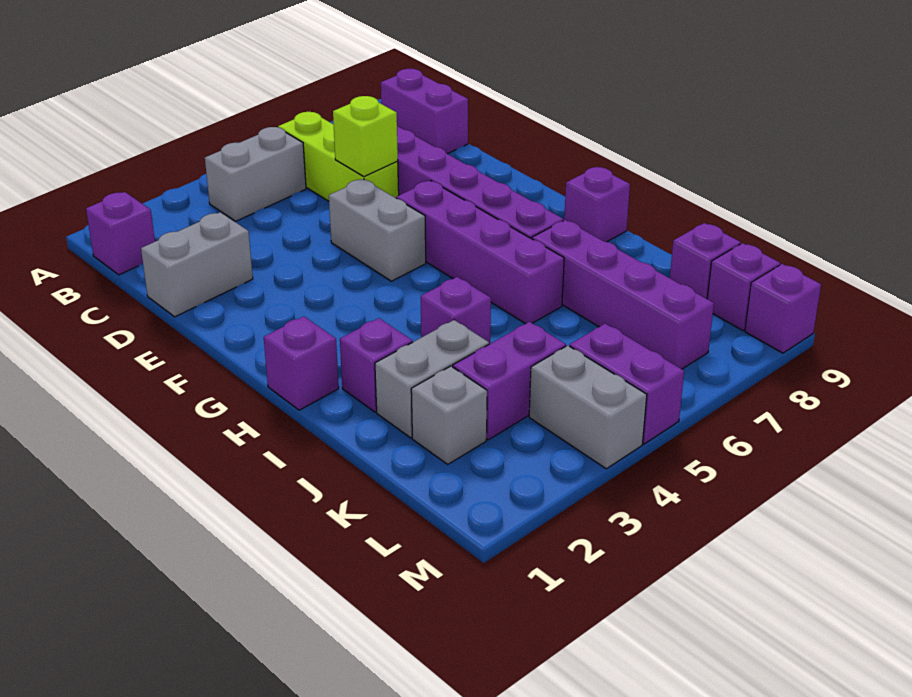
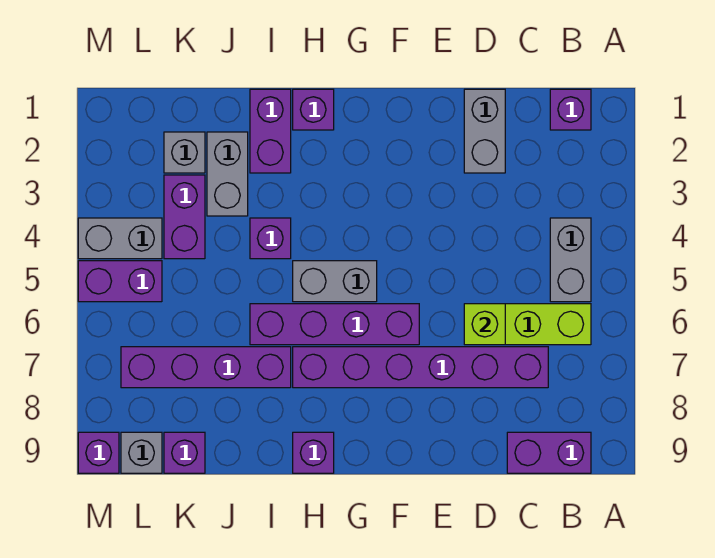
grey 1x2 brick [329,179,426,281] -> grey 1x2 brick moved to [293,261,377,302]
purple 1x1 brick [340,318,412,412] -> purple 1x2 brick [250,89,291,173]
purple 1x1 brick [707,243,780,331] -> grey 1x1 brick [121,432,162,473]

